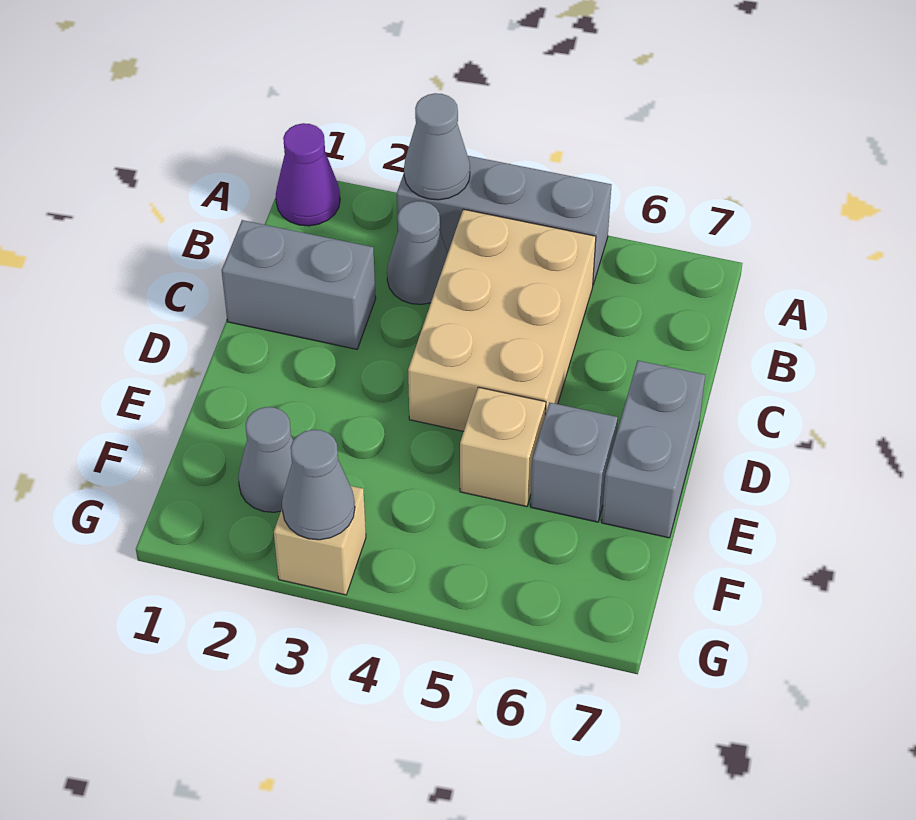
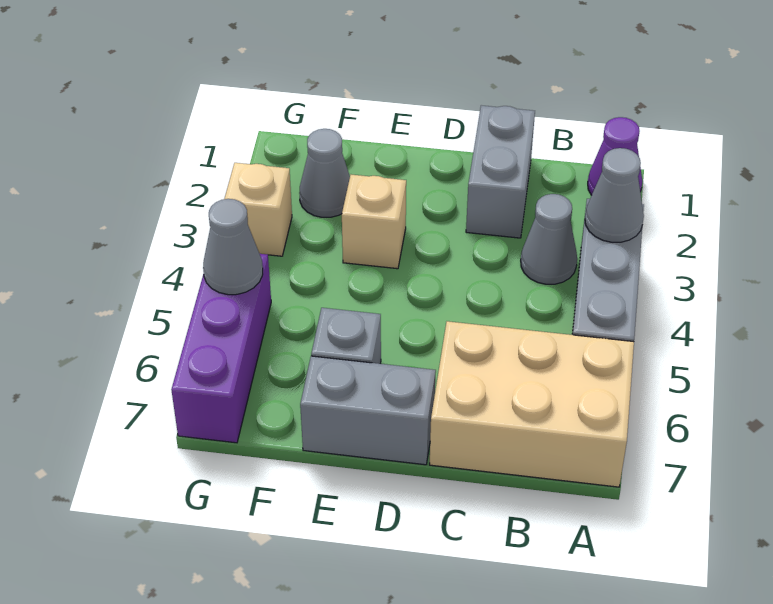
tan 2x3 brick [408,209,596,431] -> tan 2x3 brick moved to [430,321,634,487]
tan 1x1 brick [460,387,546,507] -> tan 1x1 brick moved to [342,175,406,269]
grey 1x1 cone [282,430,355,540] -> grey 1x1 cone moved to [203,199,263,295]
none -> purple 1x3 brick [171,254,271,443]

